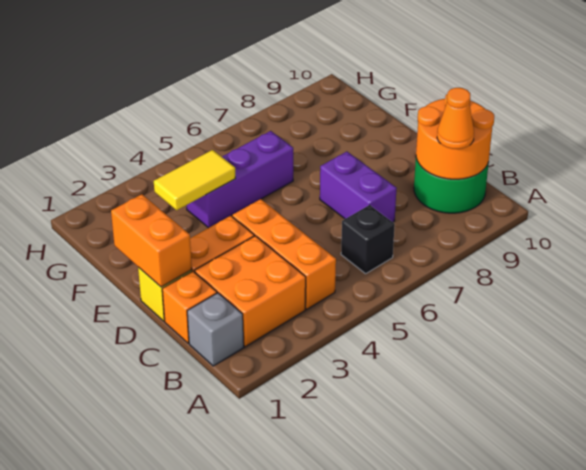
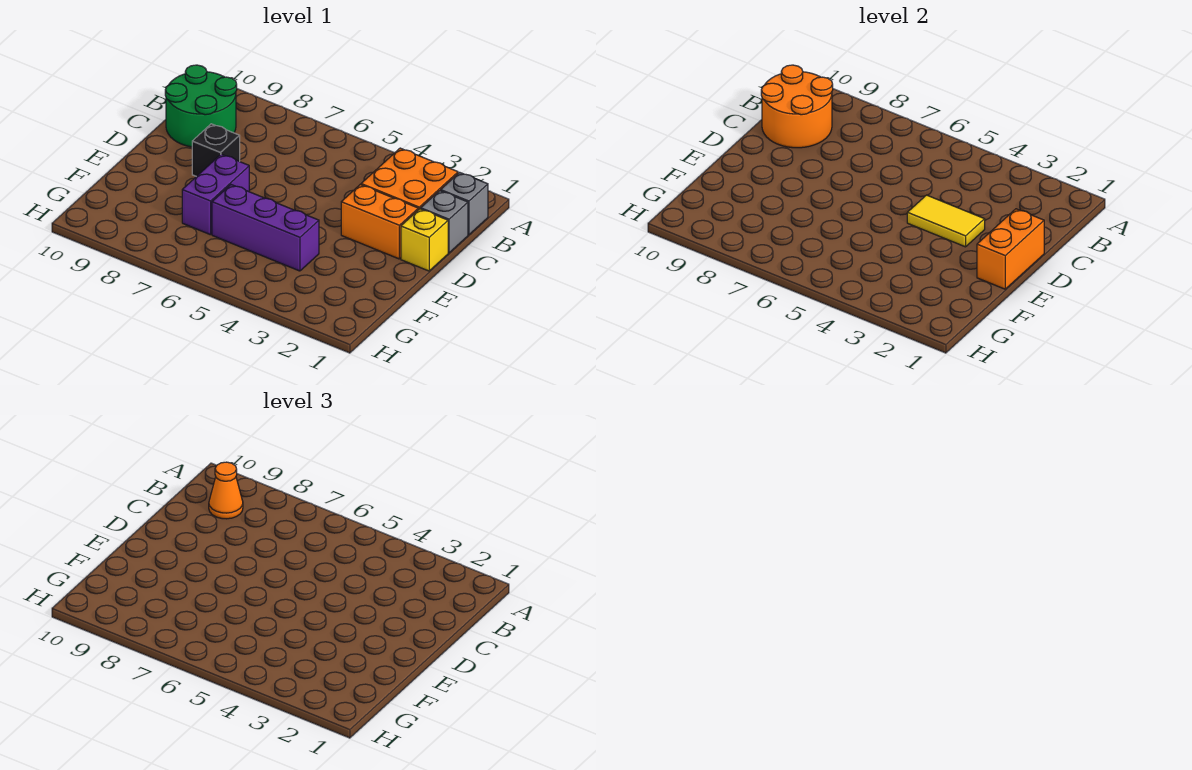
orange 1x3 brick [232,199,336,309] -> none
black 1x1 brick [341,205,395,274] -> black 1x1 brick moved to [192,124,240,177]
orange 1x1 brick [162,271,217,343] -> grey 1x1 brick [421,191,468,253]
purple 1x2 brick [320,152,397,222] -> purple 1x2 brick moved to [182,154,249,235]
yellow 1x2 tile [154,150,236,210] -> yellow 1x2 tile moved to [907,195,985,247]

